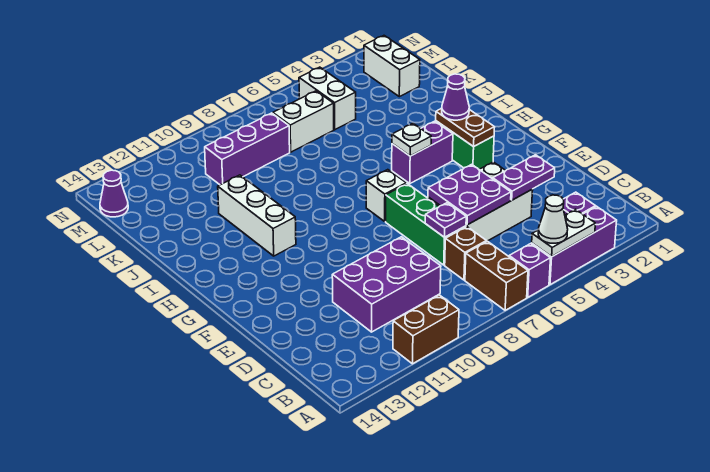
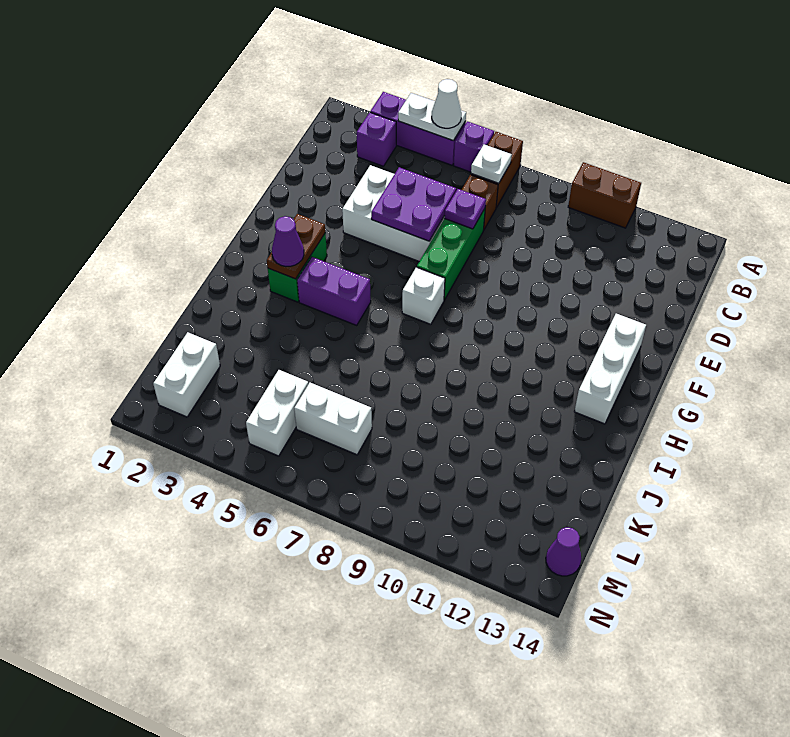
purple 2x3 brick [332,237,441,332] -> none
purple 1x2 plate [493,155,555,200] -> none
white 1x1 plate [392,123,431,156] -> white 1x1 plate moved to [471,145,512,183]
white 1x3 brick [218,175,296,256] -> white 1x3 brick moved to [574,314,646,424]
purple 1x3 brick [205,113,290,185] -> none

